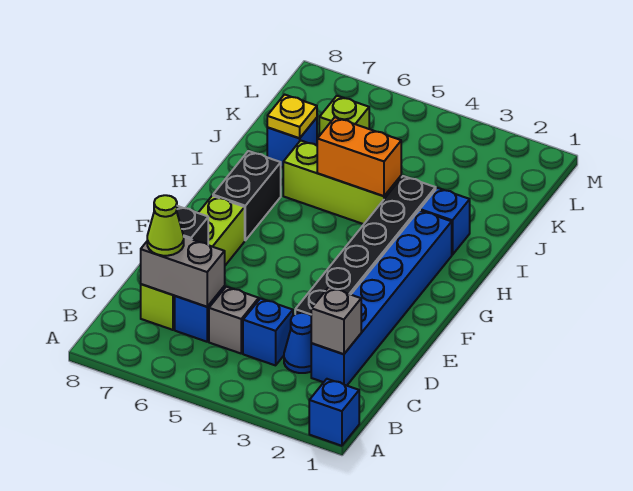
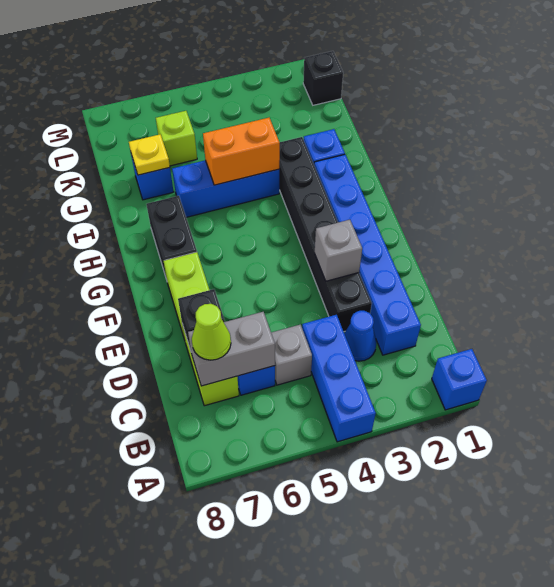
grey 1x1 brick [311,287,361,354] -> grey 1x1 brick moved to [315,220,362,281]
blue 1x1 brick [243,299,293,365] -> blue 1x3 brick [302,315,376,442]
lime 1x3 brick [283,140,401,224] -> blue 1x3 brick [172,160,279,217]
none -> black 1x1 brick [303,51,343,105]

